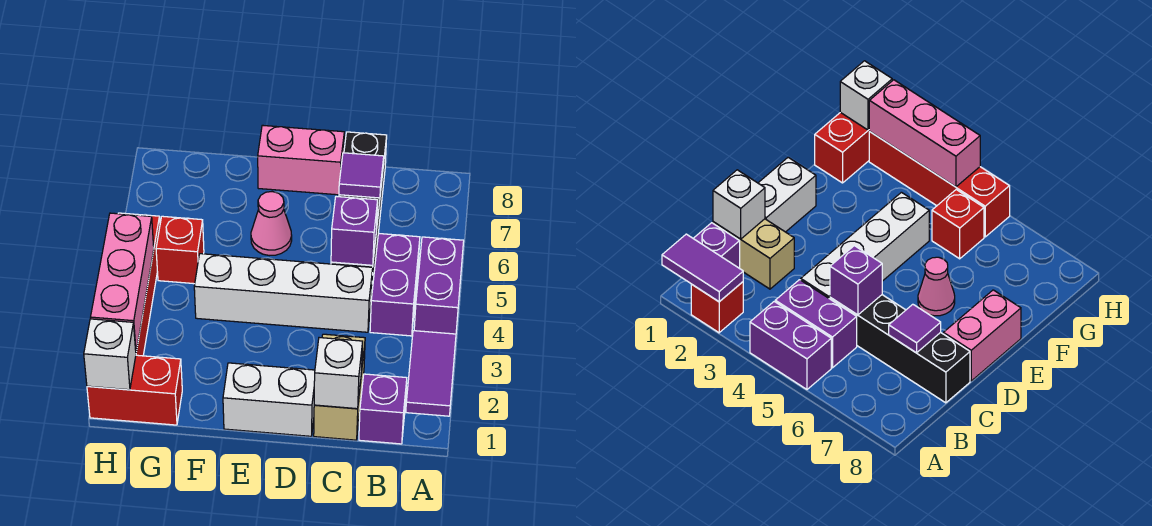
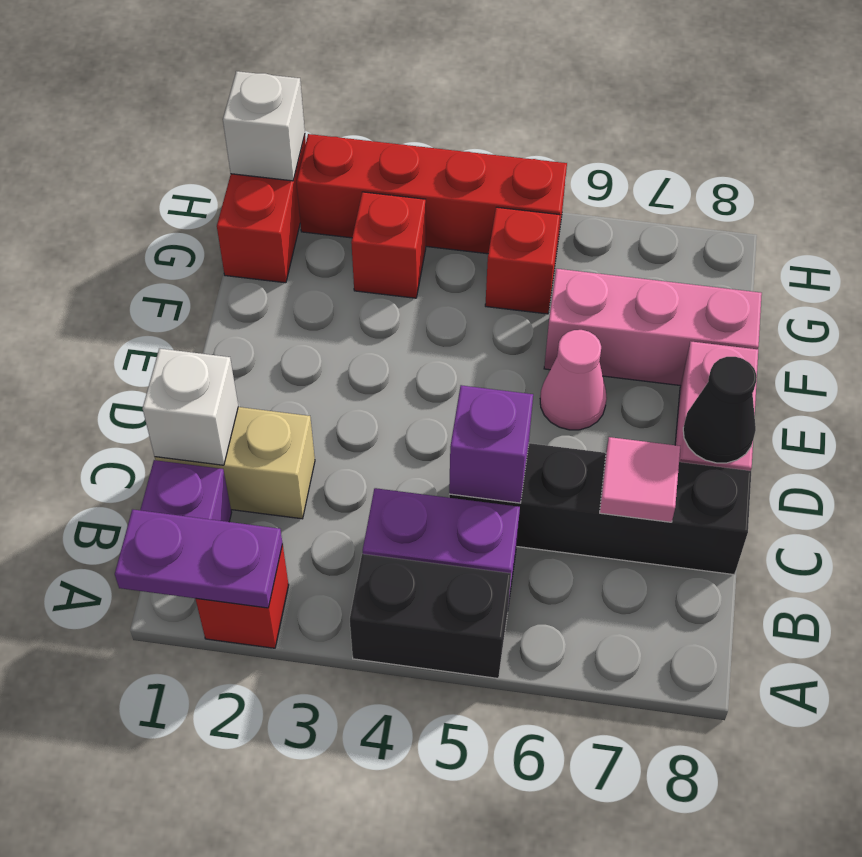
purple 1x2 tile [406,331,456,416] -> purple 1x2 plate [115,509,282,608]
purple 1x2 brick [414,237,464,334] -> black 1x2 brick [350,554,511,678]
white 1x4 brick [194,254,373,332] -> none
purple 1x1 tile [339,153,384,198] -> pink 1x1 tile [600,437,680,522]
white 1x2 brick [223,363,315,436] -> none
none -> black 1x1 cone [683,357,757,463]
none -> red 1x1 brick [351,192,426,298]
pink 1x3 brick [91,213,154,351] -> pink 1x3 brick moved to [544,269,762,386]

